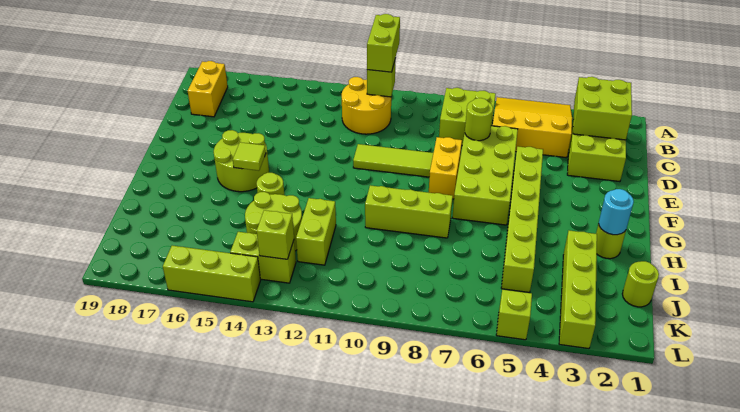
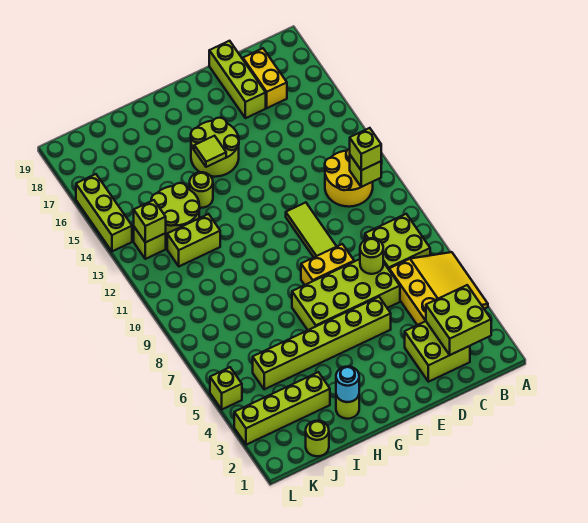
lime 1x2 brick [367,14,400,72] -> lime 1x1 brick [350,128,381,170]
yellow 1x2 brick [188,61,228,117] -> yellow 1x2 brick turned to [243,48,287,108]
lime 1x3 brick [365,185,453,238] -> lime 1x3 brick moved to [209,41,266,118]
lime 1x2 brick [230,232,296,283] -> lime 1x1 brick [134,227,166,259]

